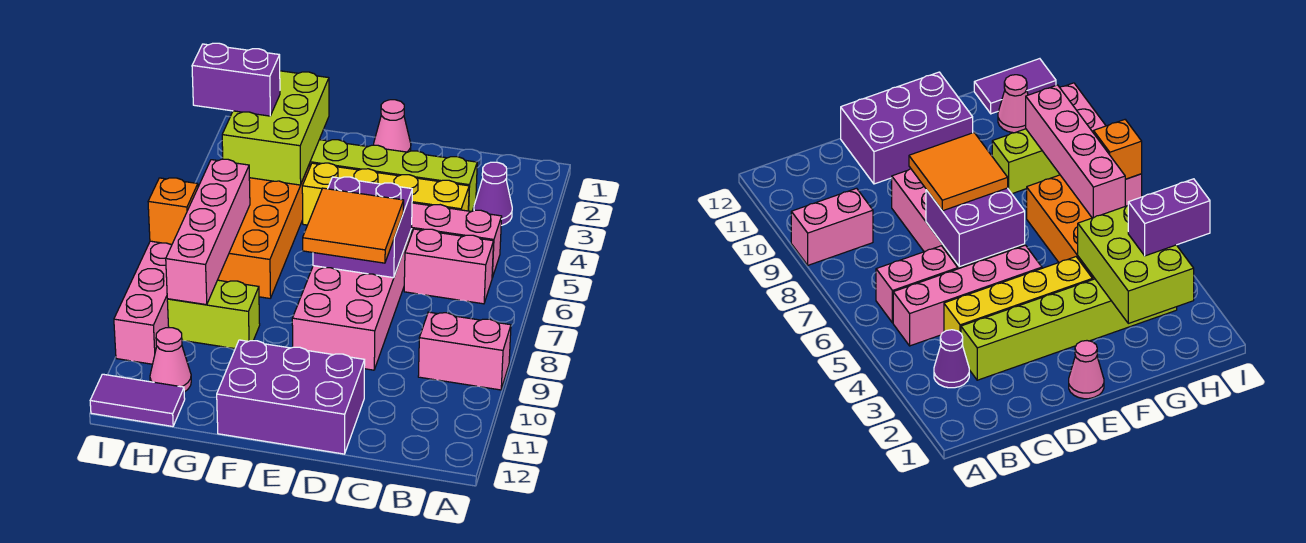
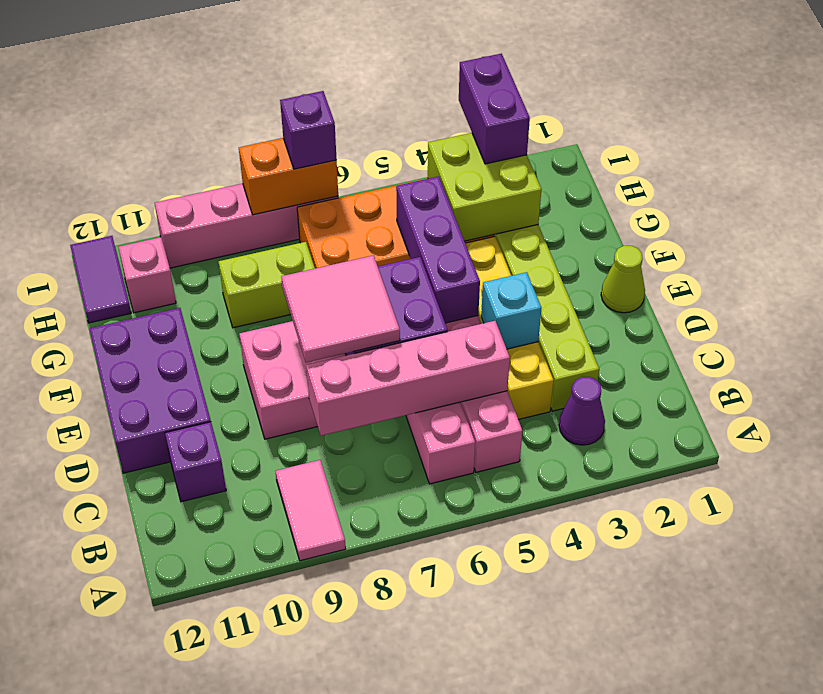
pink 1x2 brick [418,312,511,390] -> pink 1x2 tile [276,460,346,561]
none -> purple 1x1 brick [165,422,226,502]
none -> cyan 1x1 brick [481,272,541,349]
orange 2x2 tile [303,188,404,263] -> pink 2x2 tile [281,255,400,362]
pink 1x1 cone [374,100,411,152] -> lime 1x1 cone [601,246,645,313]
none -> purple 1x3 brick [396,176,480,323]
lime 2x3 brick [222,71,329,185] -> lime 2x2 brick [428,133,542,241]
lime 1x2 brick [167,280,260,349] -> lime 1x2 brick turned to [219,242,315,328]
pink 1x4 brick [166,159,250,305] -> pink 1x4 brick moved to [306,321,510,436]
pink 1x1 cone [150,328,191,392] -> pink 1x1 brick [118,237,176,313]
orange 1x1 brick [148,178,198,244] -> orange 1x2 brick [239,138,338,215]
none -> purple 1x1 brick [280,91,337,169]

